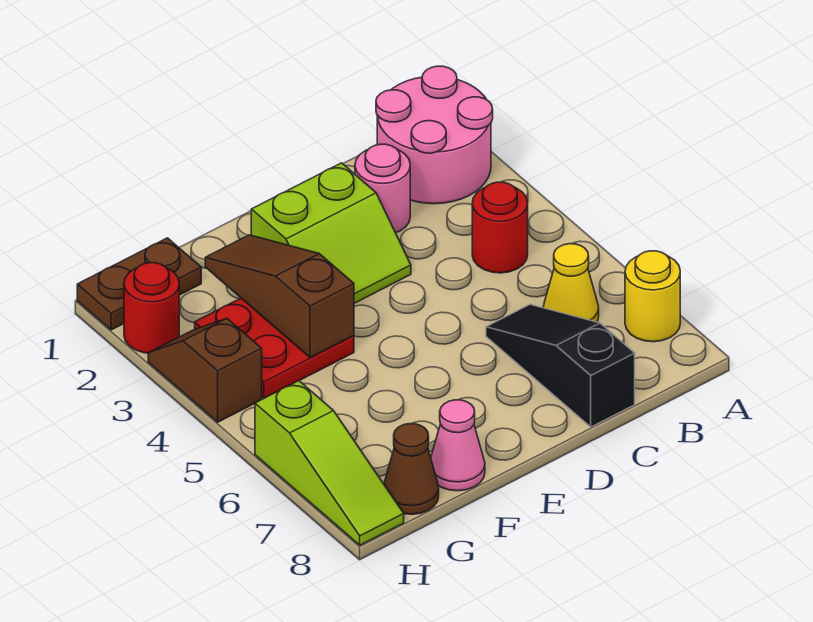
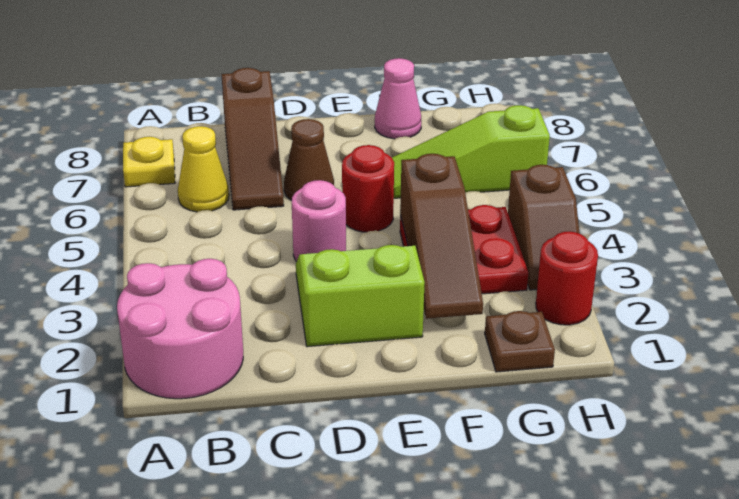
yellow 1x1 round brick [625,251,680,342] -> yellow 1x1 plate [123,137,175,187]
red 1x1 round brick [472,182,528,273] -> red 1x1 round brick moved to [342,145,394,232]
pink 1x1 round brick [355,144,410,233] -> pink 1x1 round brick moved to [292,180,346,262]
black 1x3 slope [486,304,635,427] -> brown 1x3 slope [222,68,284,210]
brown 1x2 plate [77,238,201,330] -> brown 1x1 plate [485,311,555,372]
brown 1x1 cone [384,424,439,514] -> brown 1x1 cone moved to [284,119,334,200]
lime 1x3 slope [255,381,404,545] -> lime 1x3 slope turned to [392,105,550,198]

